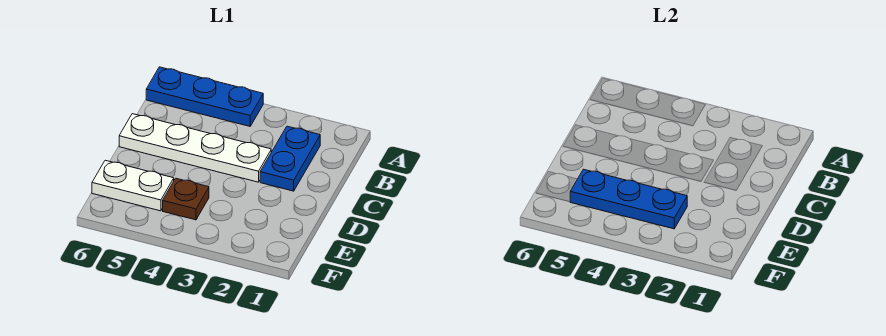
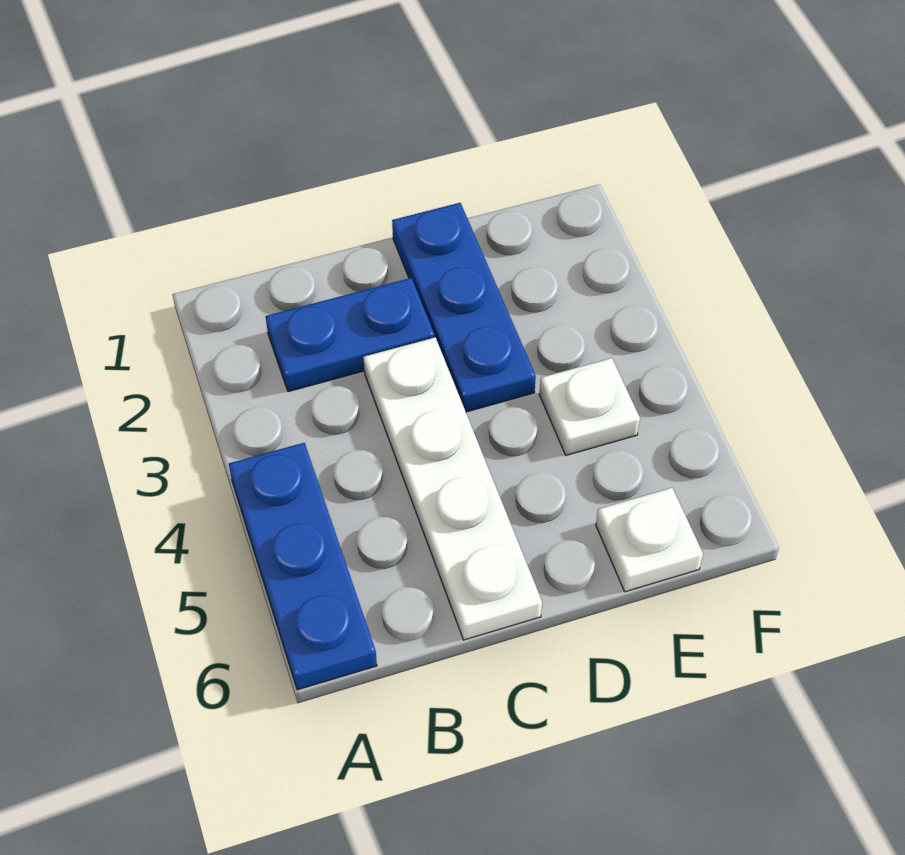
blue 1x3 plate [570,169,687,229] -> blue 1x3 plate moved to [392,203,536,412]
brown 1x1 plate [163,178,209,220] -> white 1x1 plate [539,358,640,455]
white 1x2 plate [92,160,174,211] -> white 1x1 plate [596,488,703,592]

